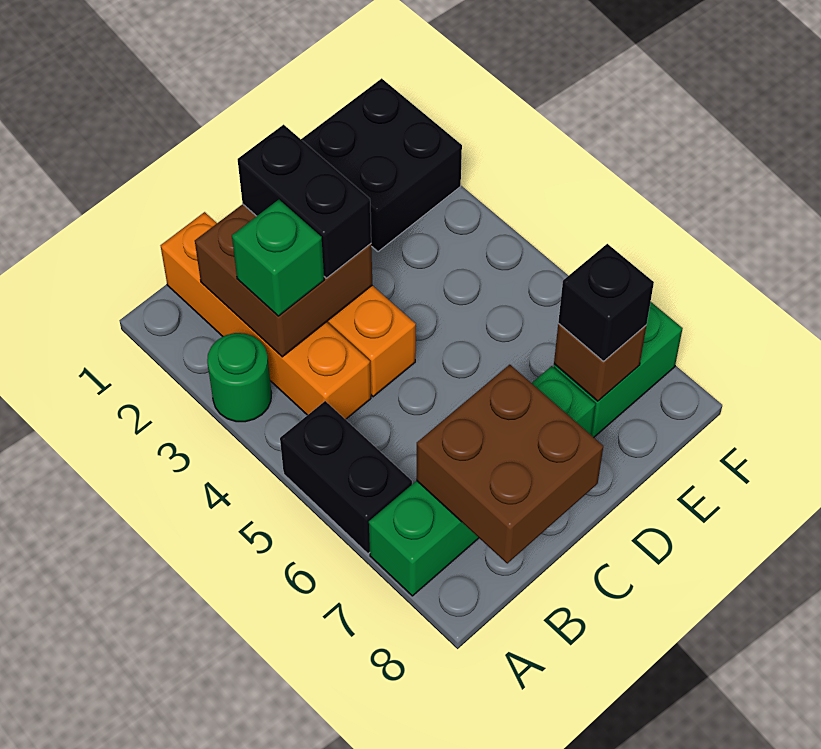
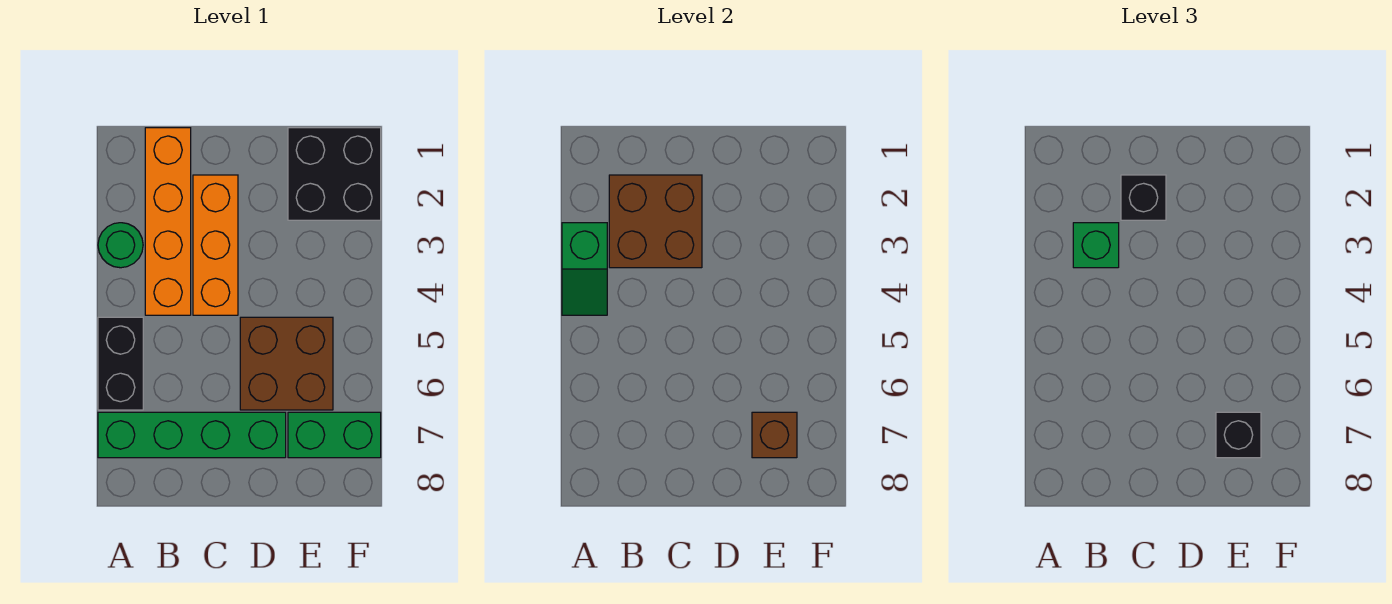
none -> green 1x2 slope [562,223,607,315]
brown 2x2 brick [416,365,603,563] -> brown 2x2 brick moved to [240,317,333,410]
black 1x2 brick [238,125,371,278] -> black 1x1 brick [1121,175,1166,220]

